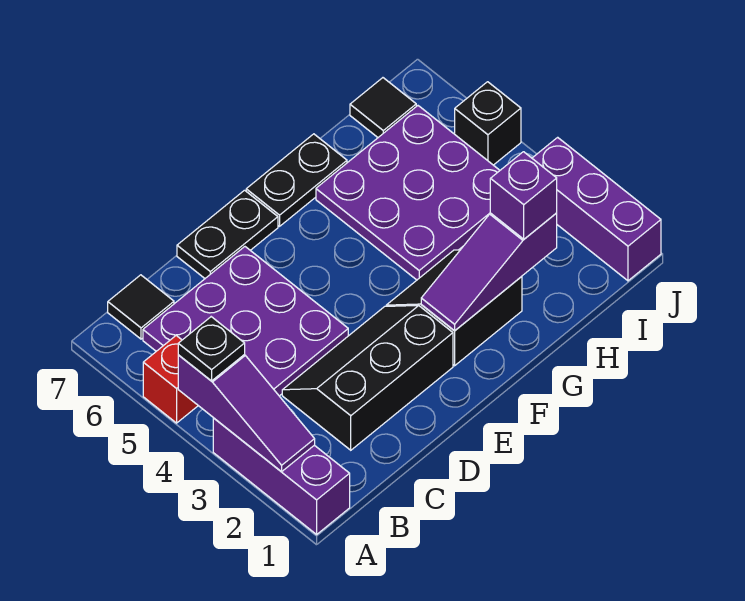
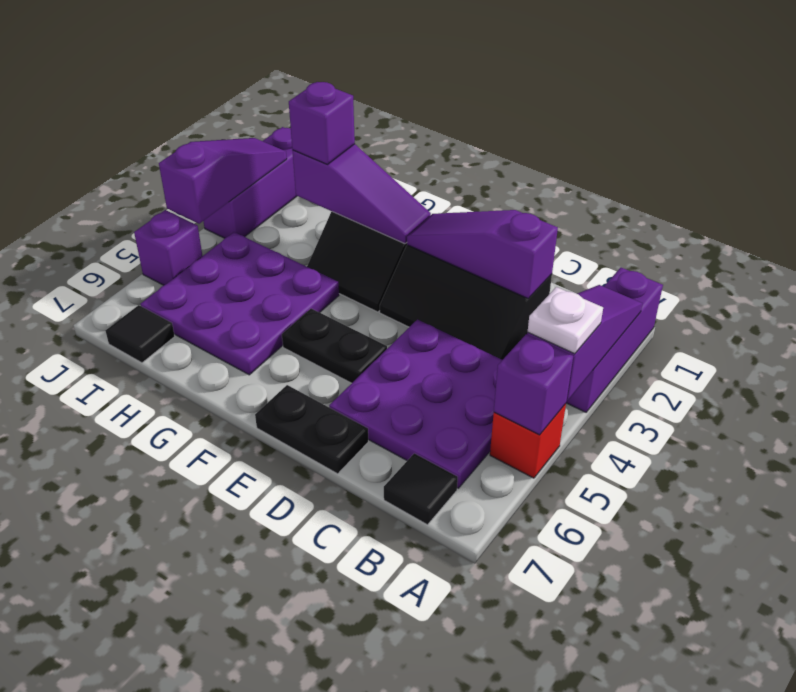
black 1x1 plate [178,317,245,381] -> white 1x1 plate [528,287,603,354]
none -> purple 1x1 brick [494,334,573,435]
none -> purple 1x3 slope [407,210,558,299]
black 1x2 plate [246,134,347,226] -> black 1x2 plate moved to [282,309,387,383]
none -> purple 1x3 slope [159,138,287,224]
black 1x1 brick [455,82,521,165] -> purple 1x1 brick [134,210,202,285]

